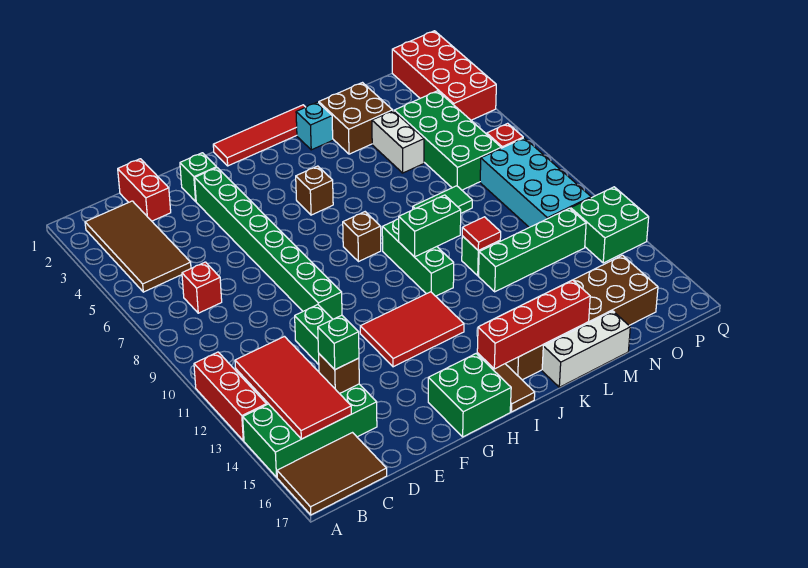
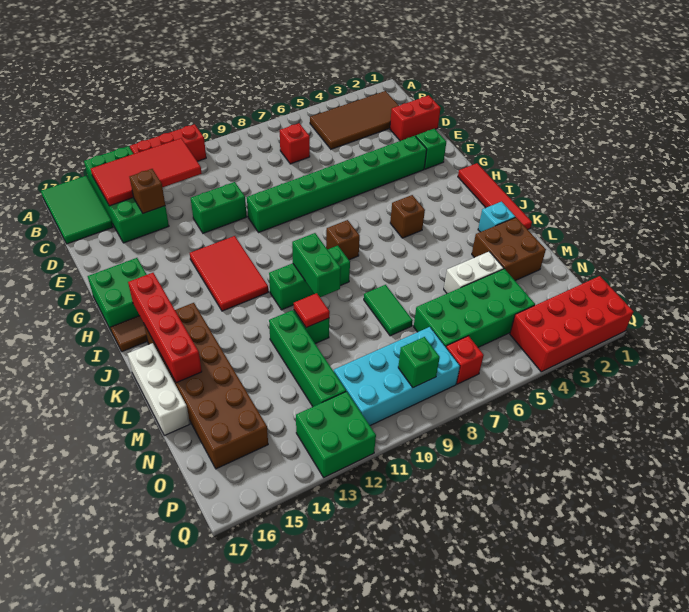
brown 2x3 tile [277,433,387,515] -> green 2x3 tile [41,176,113,244]
green 1x1 brick [318,315,359,370] -> green 1x1 brick moved to [398,337,440,388]

